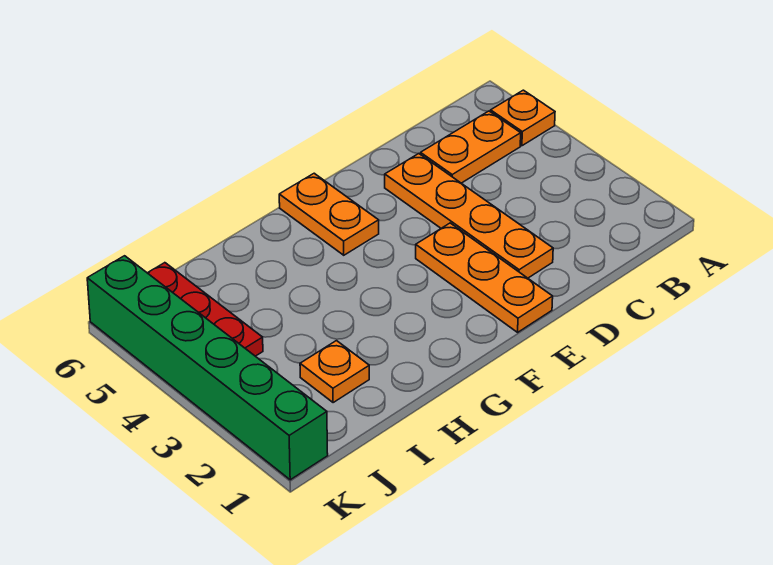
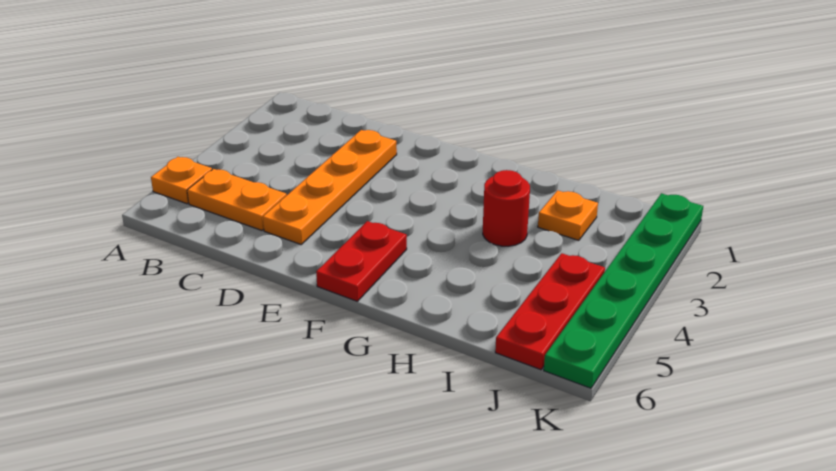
orange 1x3 plate [416,223,553,332] -> none
orange 1x2 plate [279,173,379,255] -> red 1x2 plate [316,221,407,301]
none -> red 1x1 round brick [483,170,530,246]
green 1x6 brick [87,256,328,480] -> green 1x6 plate [544,193,703,388]

